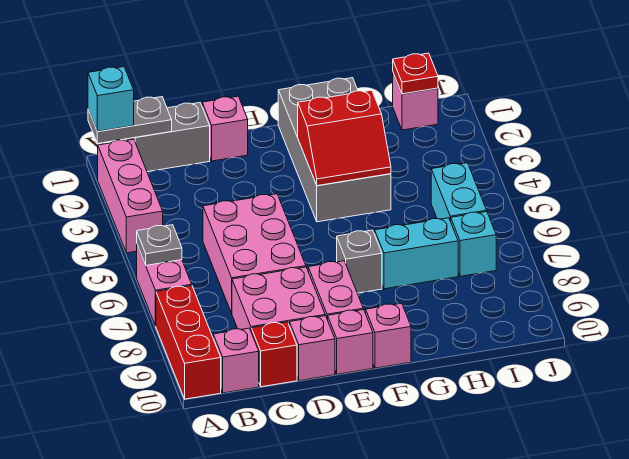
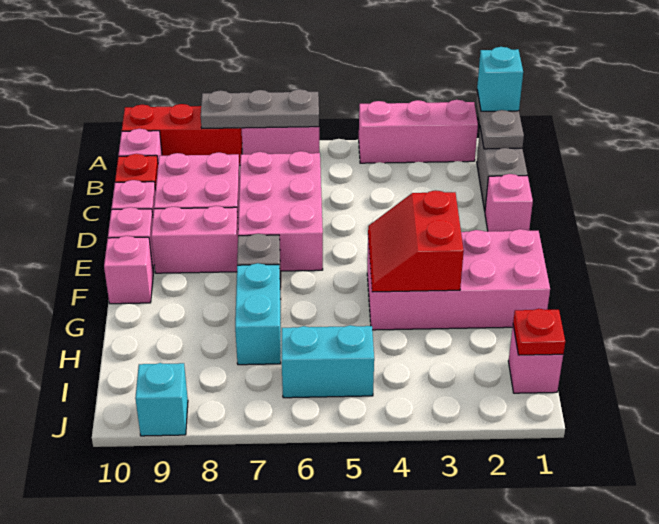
grey 1x1 plate [137,225,182,265] -> grey 1x3 plate [201,89,319,128]
pink 2x3 brick [203,194,306,313] -> pink 2x3 brick turned to [238,151,323,271]
grey 2x4 brick [278,78,391,222] -> pink 2x4 brick [367,229,550,330]
cyan 1x1 brick [451,212,496,276] -> cyan 1x1 brick moved to [135,363,188,436]

